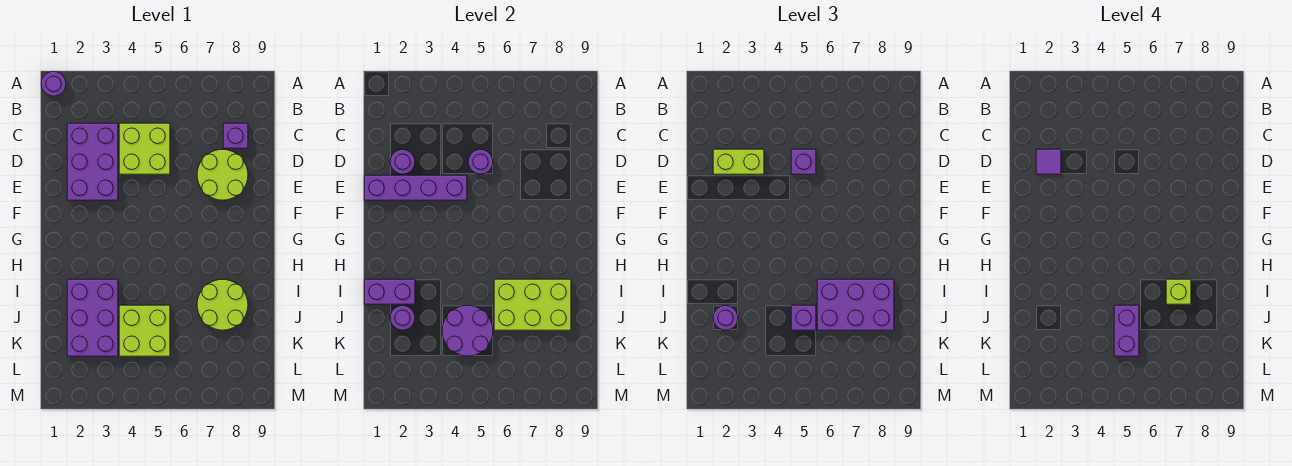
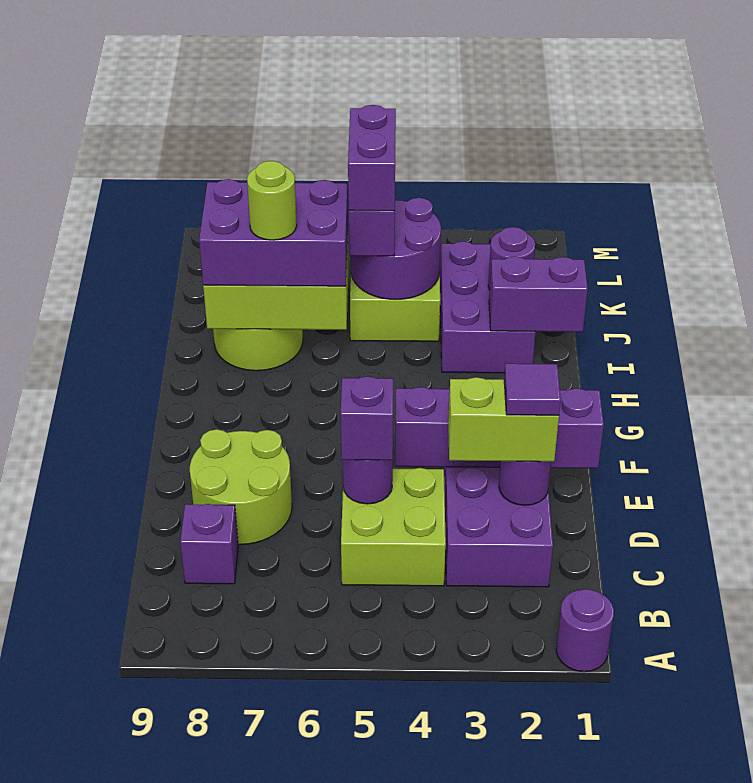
lime 1x1 brick [1166,279,1191,304] -> lime 1x1 round brick [247,161,297,240]
purple 1x1 round brick [713,306,738,330] -> none

